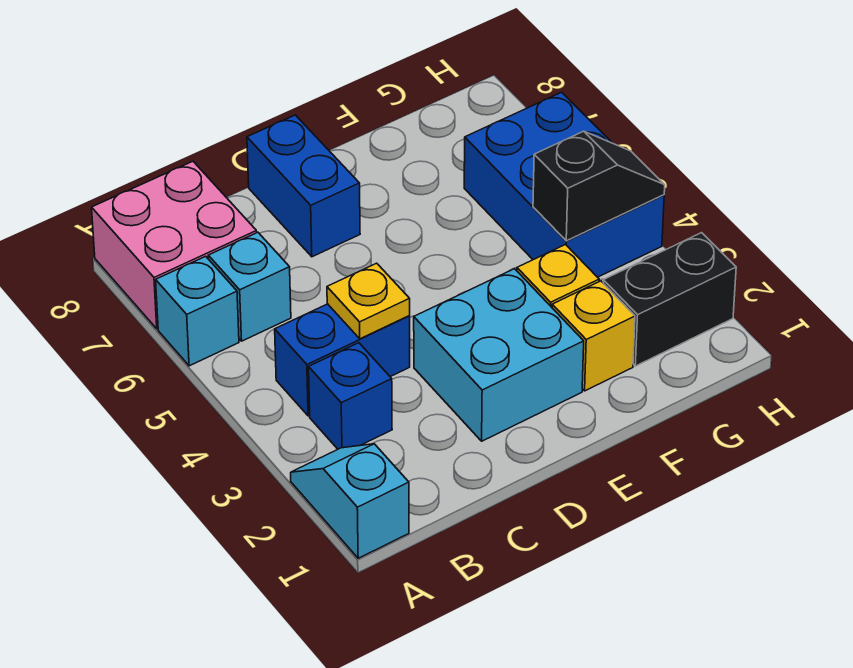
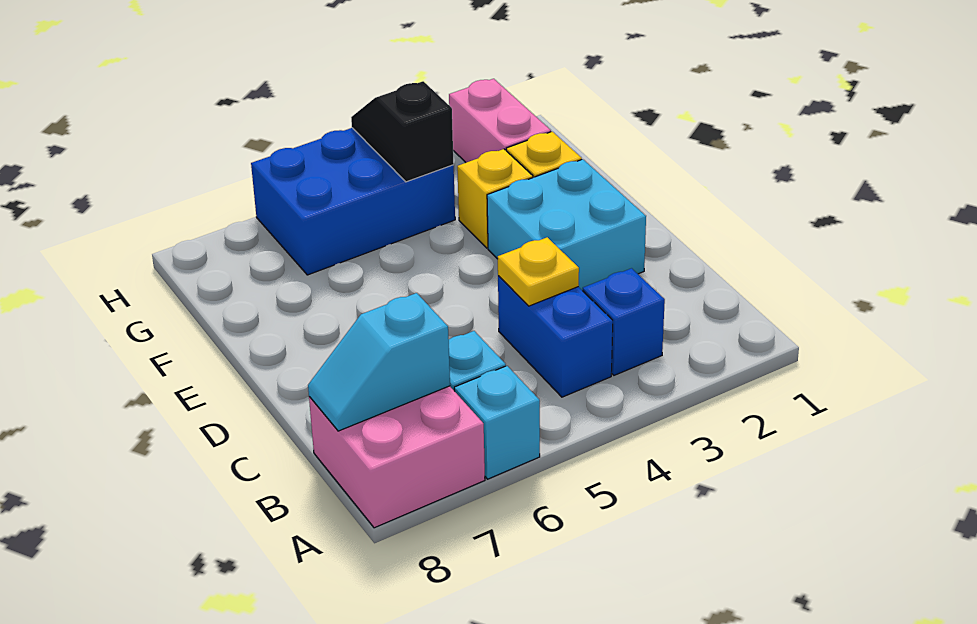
cyan 1x2 slope [291,444,409,558] -> cyan 1x2 slope moved to [308,293,450,431]
blue 1x2 brick [247,115,360,257] -> none
black 1x2 brick [603,233,736,366] -> pink 1x2 brick [449,79,551,162]

